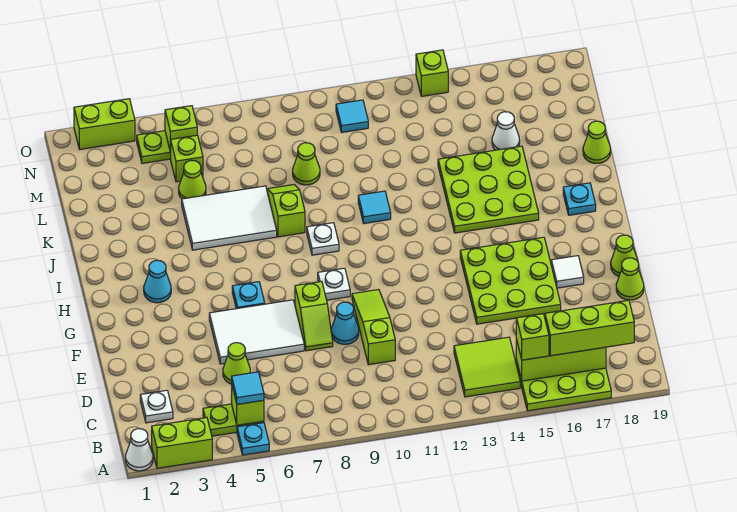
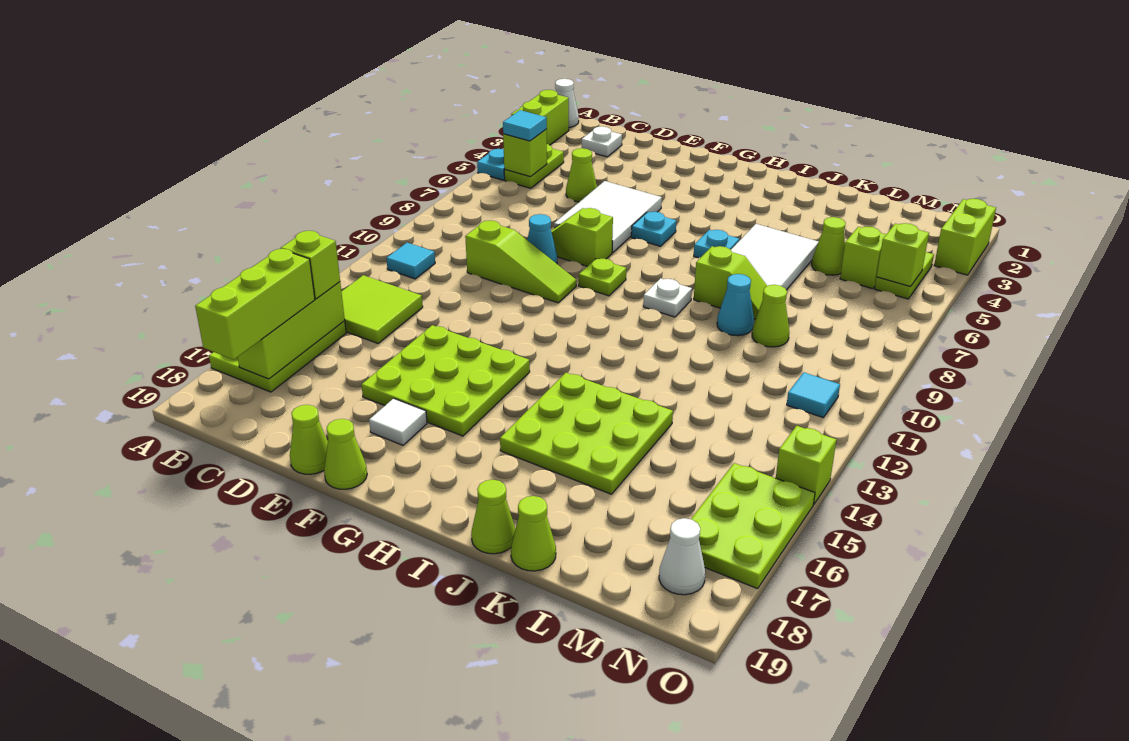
white 1x1 plate [318,268,350,300] -> lime 1x1 plate [579,258,626,296]
cyan 1x1 cone [144,260,171,303] -> cyan 1x1 cone moved to [717,274,754,336]
cyan 1x1 plate [563,183,596,215] -> cyan 1x1 plate moved to [694,230,739,258]
cyan 1x1 tile [358,191,391,224] -> cyan 1x1 tile moved to [386,243,435,279]
none -> lime 1x1 cone [471,480,516,554]
white 1x1 cone [492,112,520,150] -> white 1x1 cone moved to [659,518,705,595]
none -> lime 2x3 plate [691,463,815,589]

